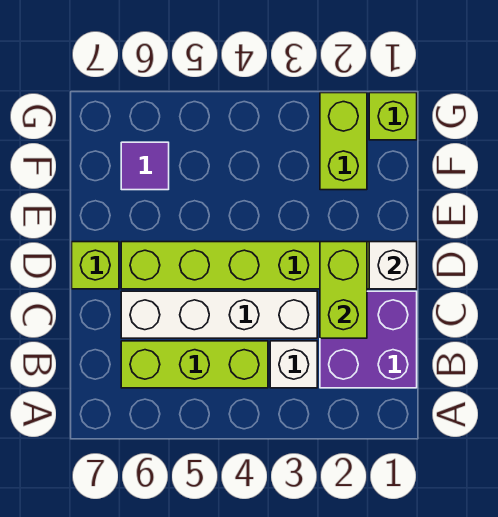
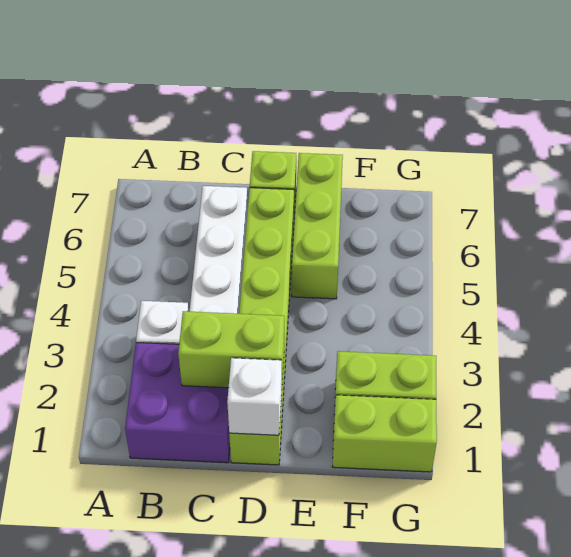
lime 1x3 brick [121,341,268,388] -> lime 1x3 brick moved to [292,153,343,299]
purple 1x1 tile [121,142,169,190] -> none
lime 1x1 brick [369,93,417,140] -> lime 1x2 brick [332,395,437,472]

